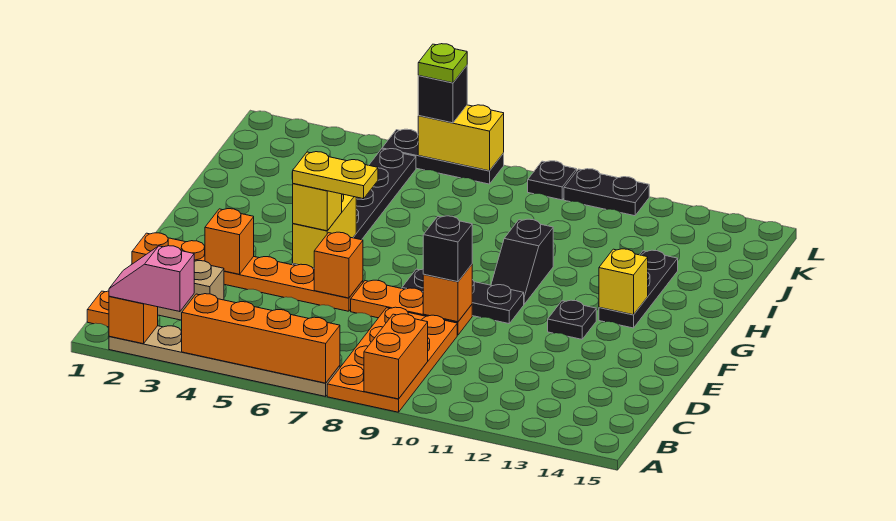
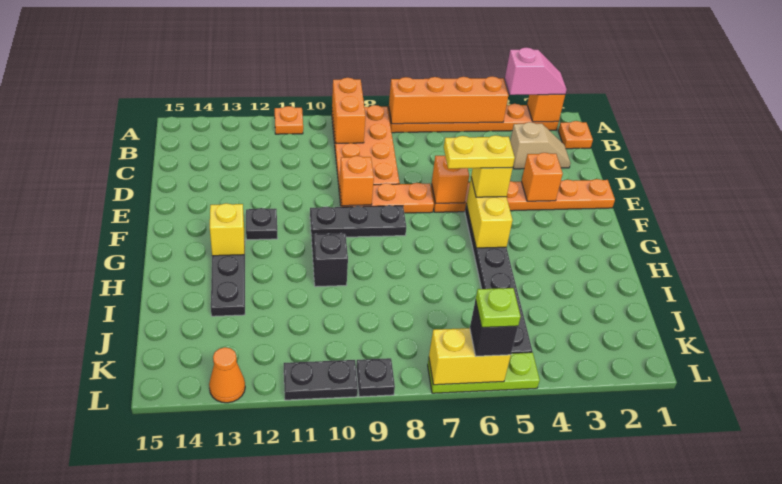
tan 1x6 plate [109,326,340,396] -> orange 1x6 plate [388,104,559,133]
none -> orange 1x1 plate [275,106,303,134]
black 1x1 brick [423,216,472,282] -> none
black 1x3 plate [382,129,504,184] -> lime 1x3 plate [428,352,540,393]
none -> orange 1x1 cone [209,347,245,403]

